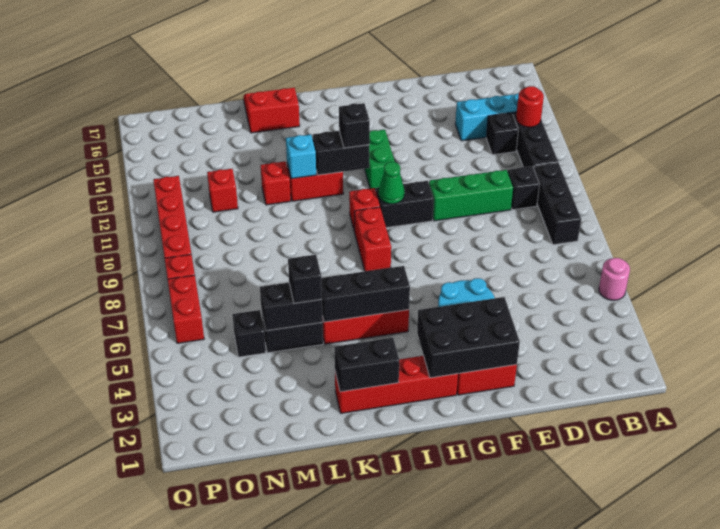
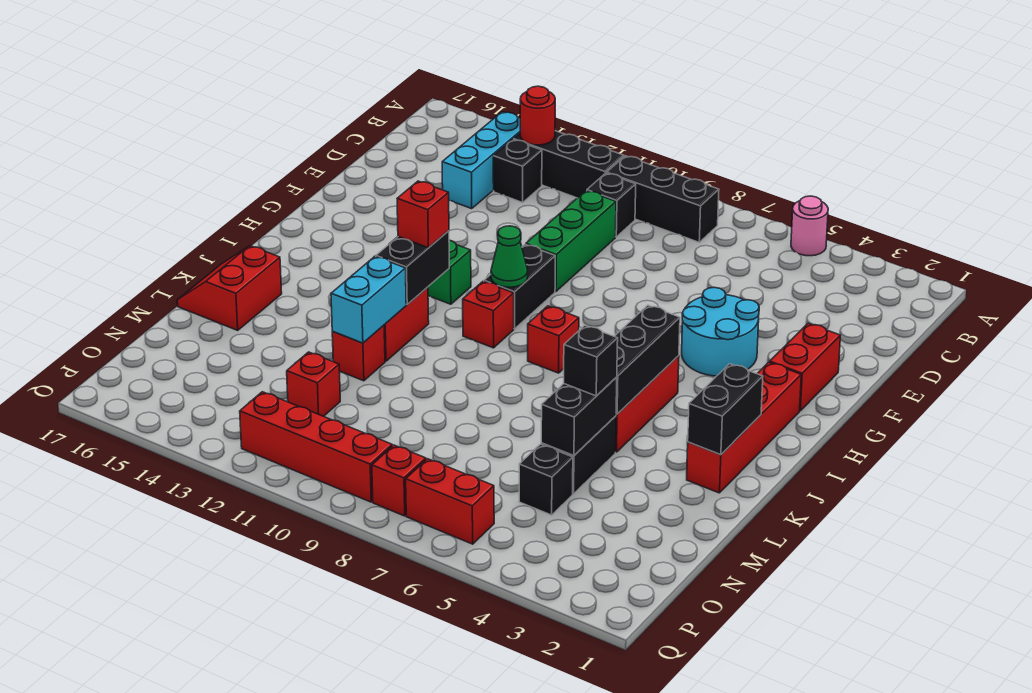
black 2x3 brick [417,297,520,378] -> none
red 1x2 brick [355,207,391,271] -> red 1x1 brick [528,306,579,373]
black 1x1 brick [339,103,370,148] -> red 1x1 brick [397,181,449,248]
cyan 1x1 brick [286,134,316,179] -> cyan 1x2 brick [331,256,406,343]

